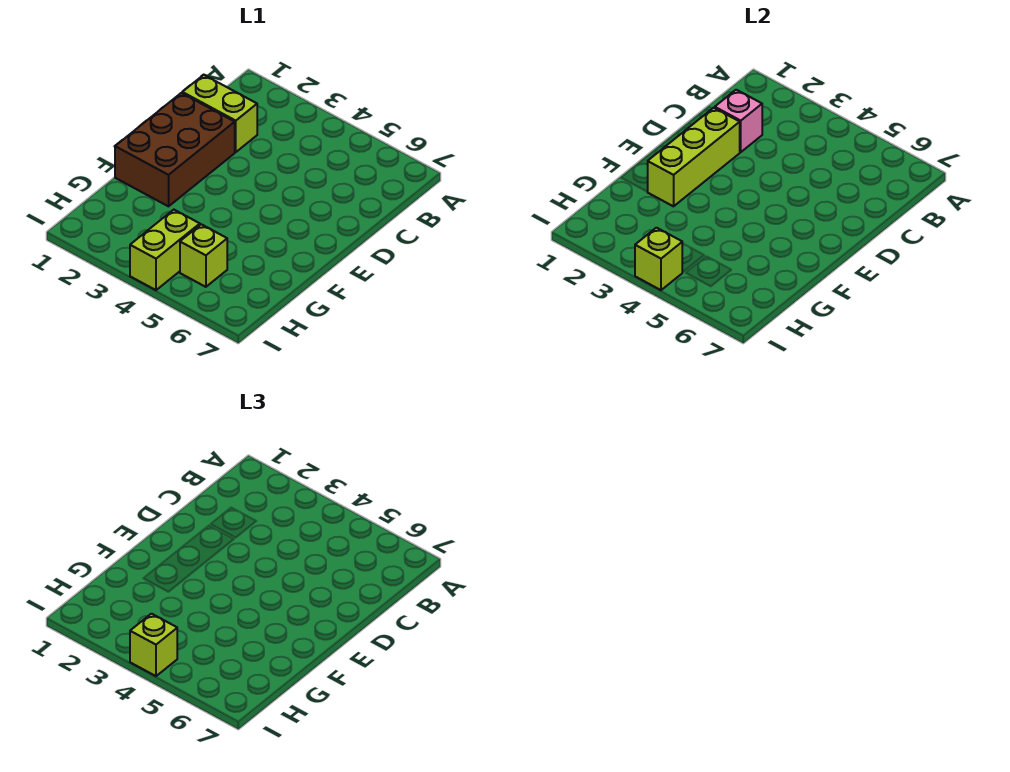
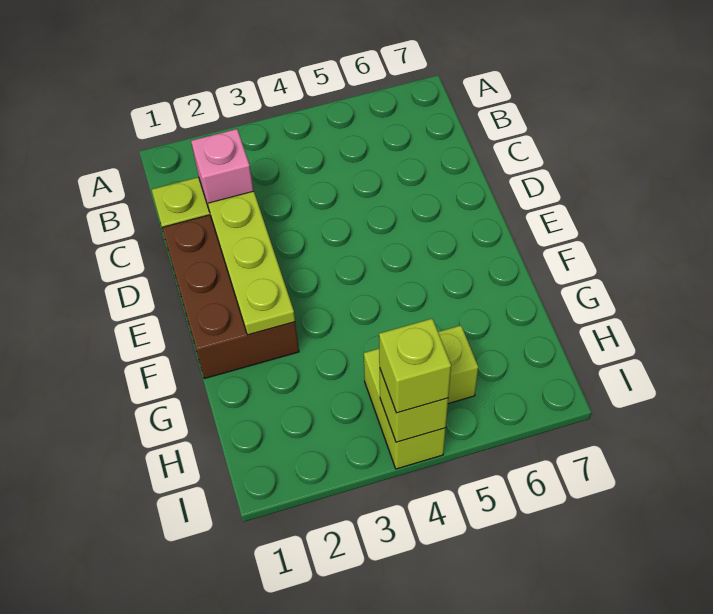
lime 1x3 brick [648,108,740,206] -> lime 1x3 plate [208,191,295,335]

